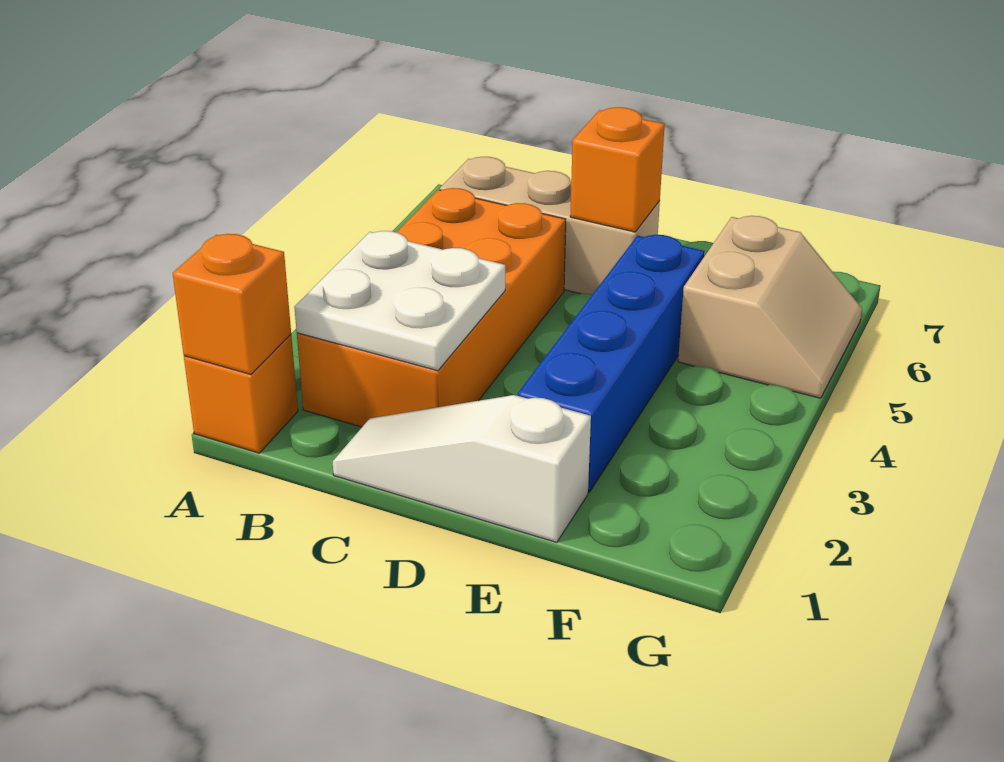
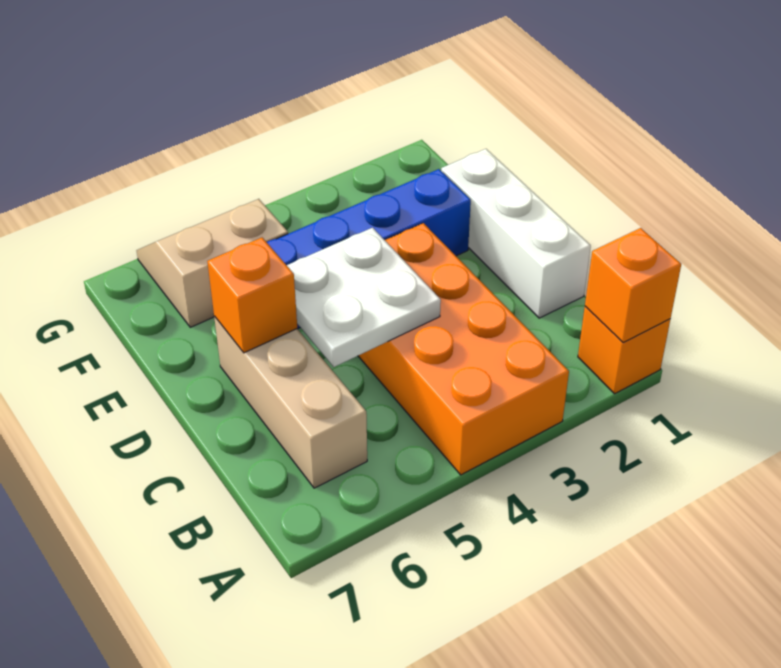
orange 2x4 brick [297,188,566,427] -> orange 2x4 brick turned to [358,223,569,475]
white 2x2 plate [294,231,505,371] -> white 2x2 plate moved to [287,228,441,367]
white 1x3 slope [333,395,591,542] -> white 1x3 brick [441,149,591,318]

